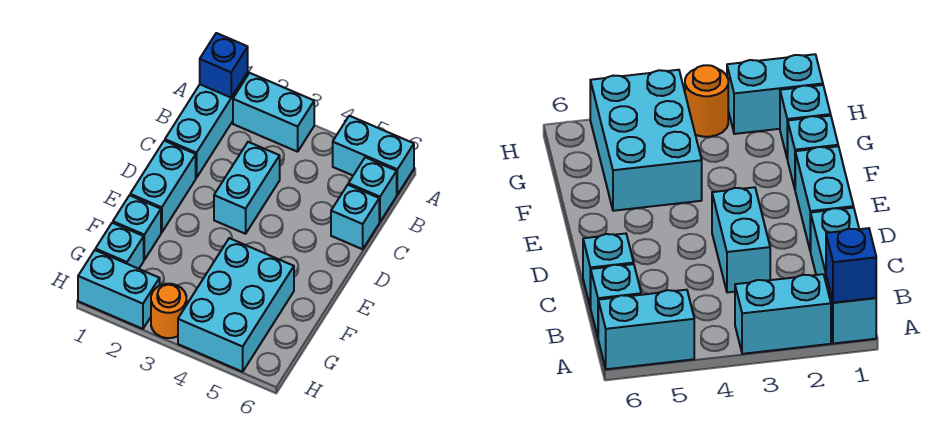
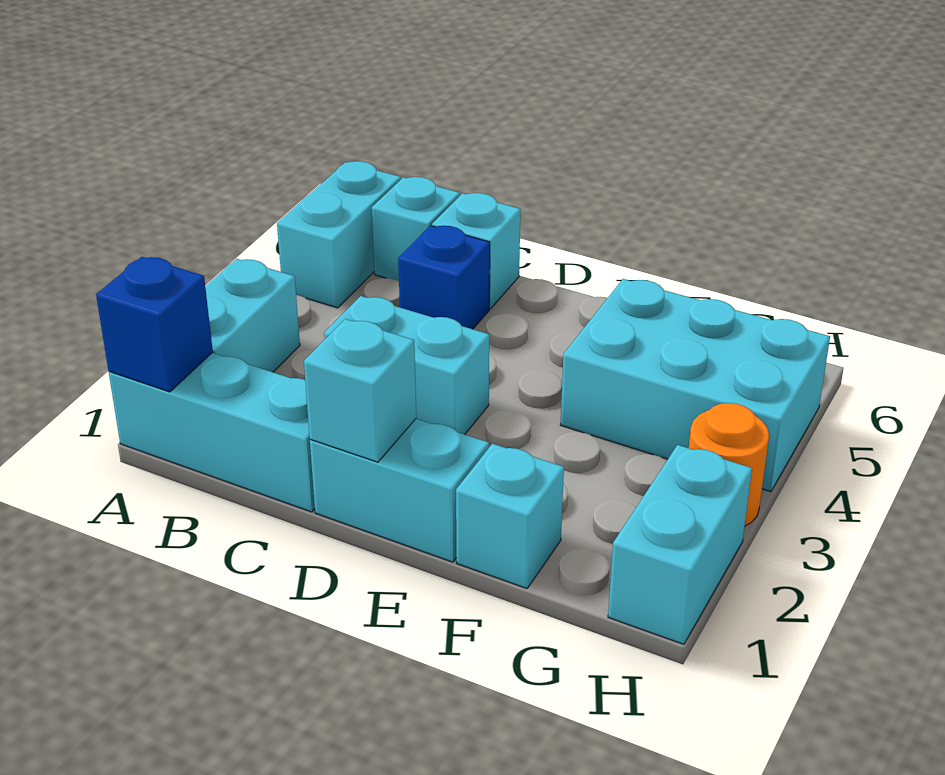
none -> blue 1x1 brick [398,226,490,329]
cyan 1x1 brick [95,223,144,269] -> cyan 1x1 brick moved to [304,319,416,462]

